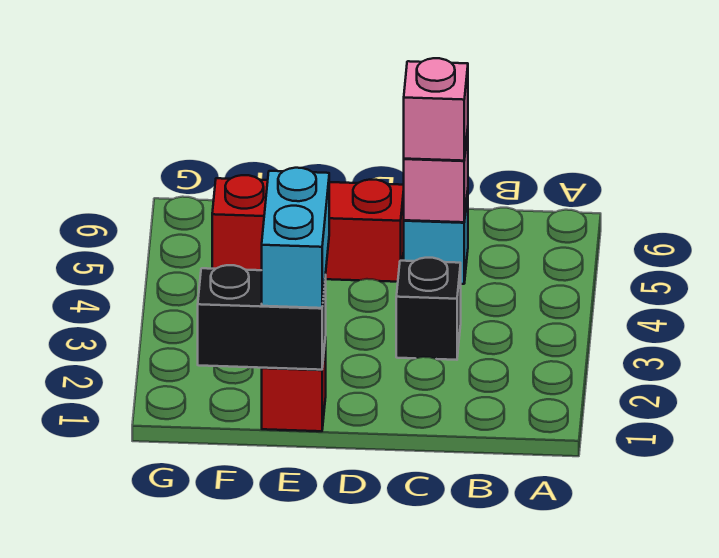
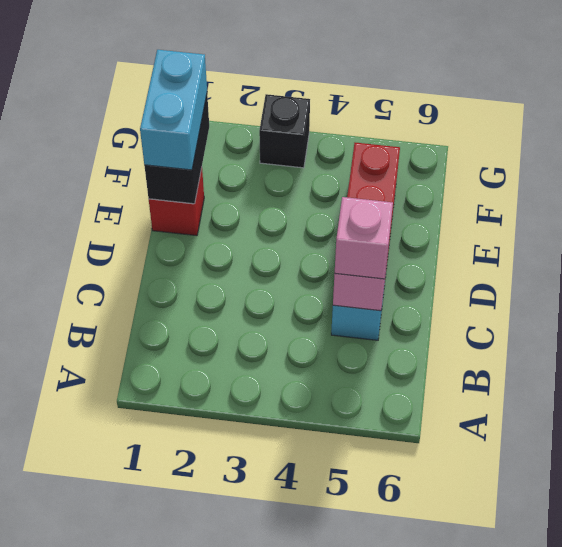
black 1x1 brick [396,258,461,360] -> black 1x1 brick moved to [259,94,310,168]
cyan 1x2 brick [262,168,329,308] -> cyan 1x2 brick turned to [140,50,207,170]

